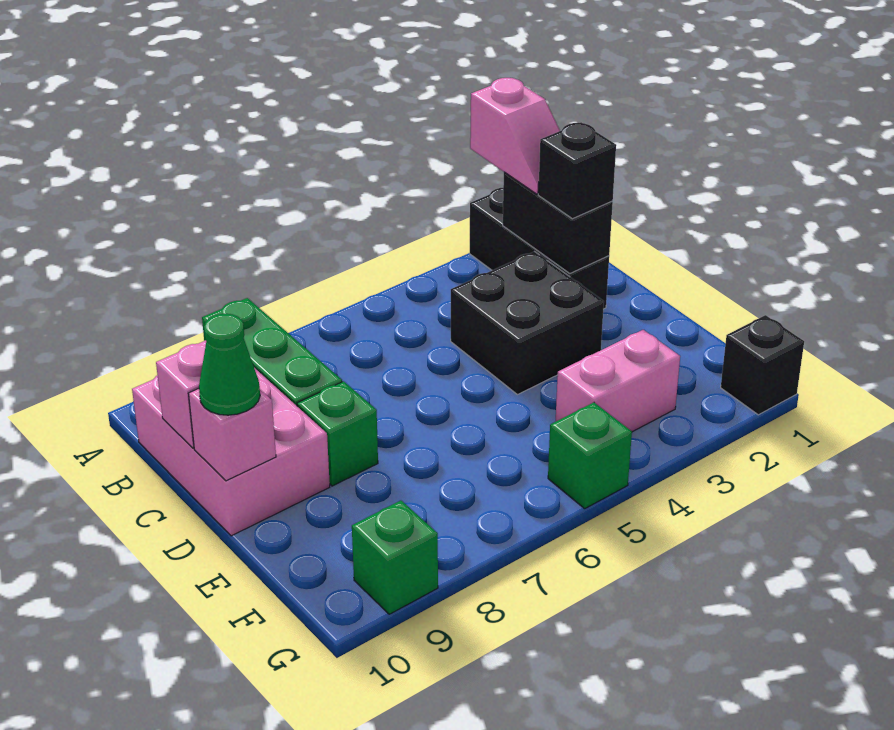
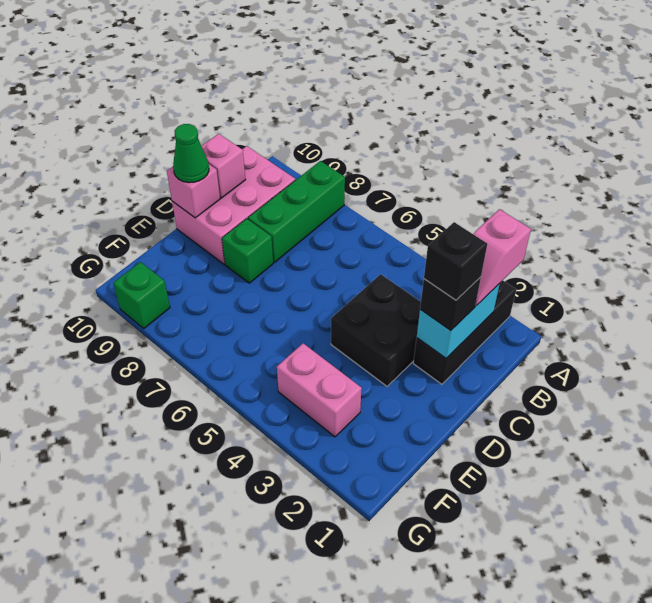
black 1x2 brick [503,172,613,273] -> cyan 1x2 brick [417,284,500,358]
black 1x1 brick [721,315,804,415] -> black 1x1 brick moved to [424,222,487,300]
green 1x1 brick [548,402,632,509] -> none

